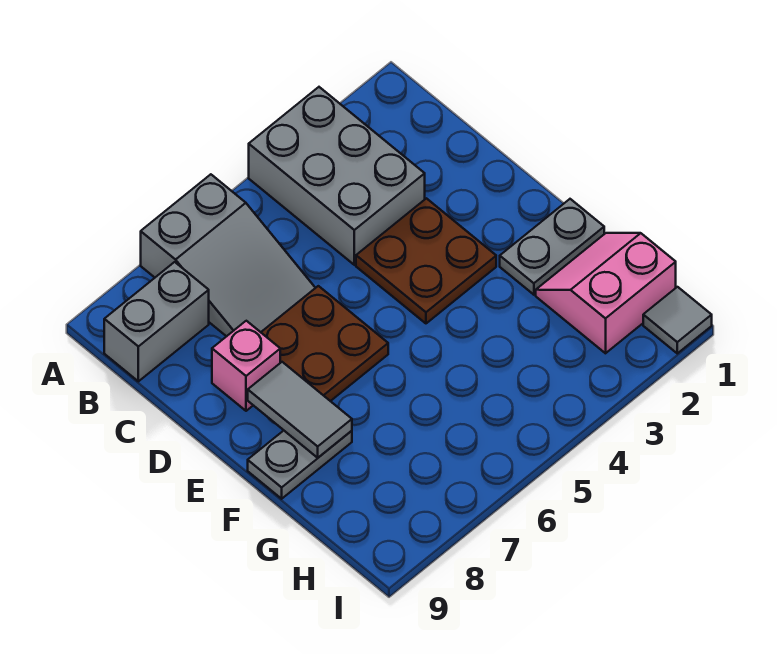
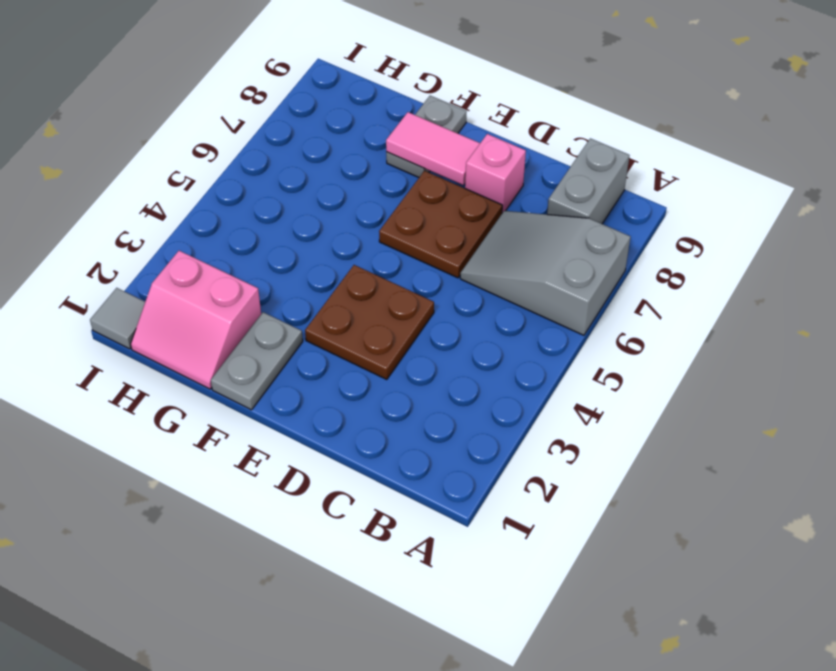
grey 2x3 brick [249,87,425,265] -> none
grey 1x2 tile [248,362,352,458] -> pink 1x2 tile [386,112,480,185]
pink 2x2 slope [536,233,676,353] -> pink 2x2 slope turned to [131,251,261,389]

